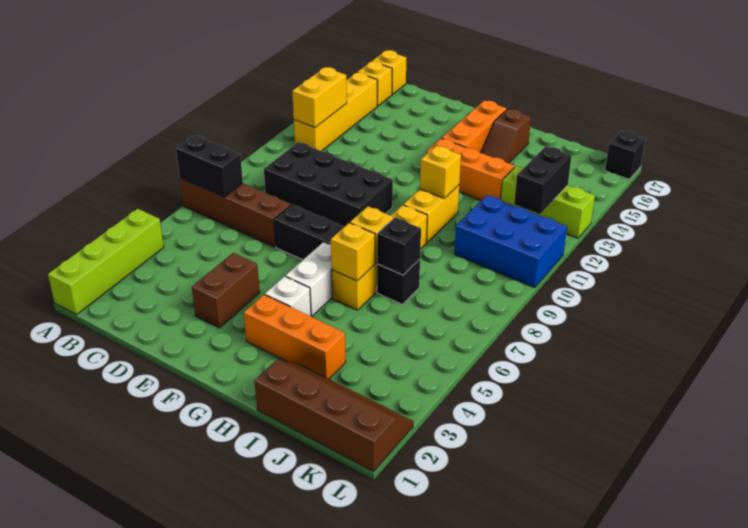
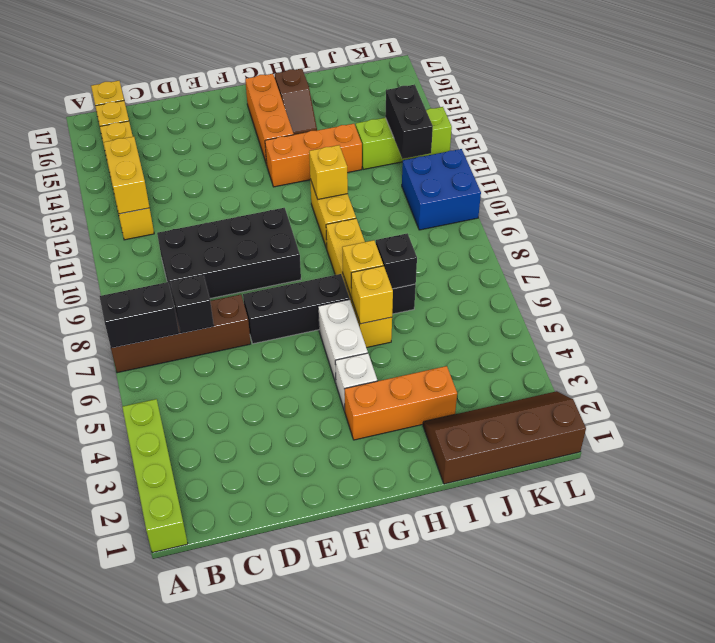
brown 1x2 brick [192,253,260,328] -> none
blue 2x3 brick [454,195,567,288] -> blue 2x2 brick [402,149,481,230]
black 1x1 brick [605,131,646,179] -> black 1x1 brick moved to [170,275,214,333]

